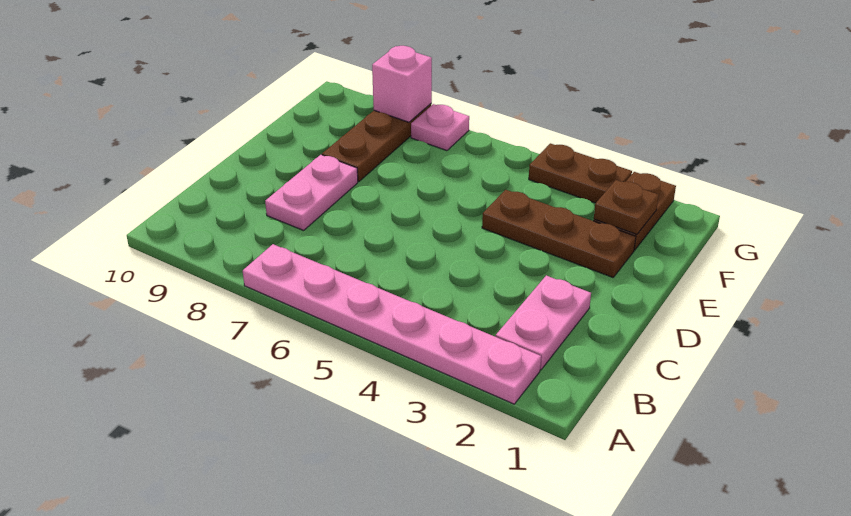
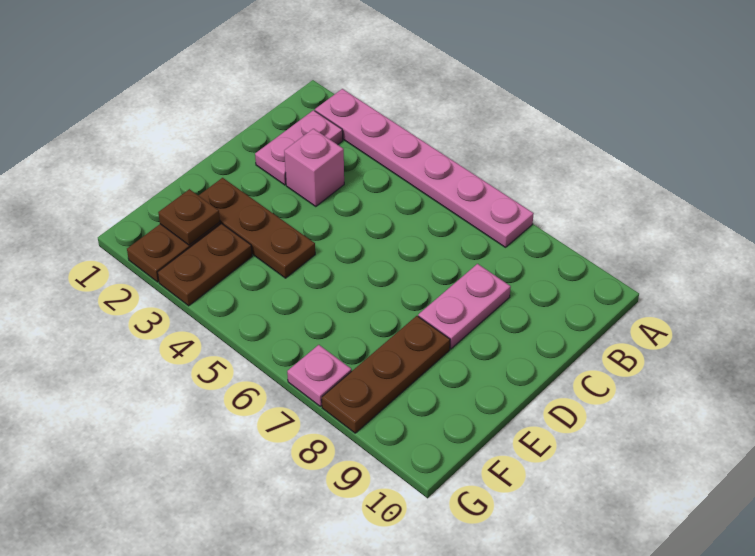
brown 1x2 plate [529,143,632,203] -> brown 1x2 plate turned to [157,224,252,306]
pink 1x1 brick [372,46,432,122] -> pink 1x1 brick moved to [284,129,344,206]

